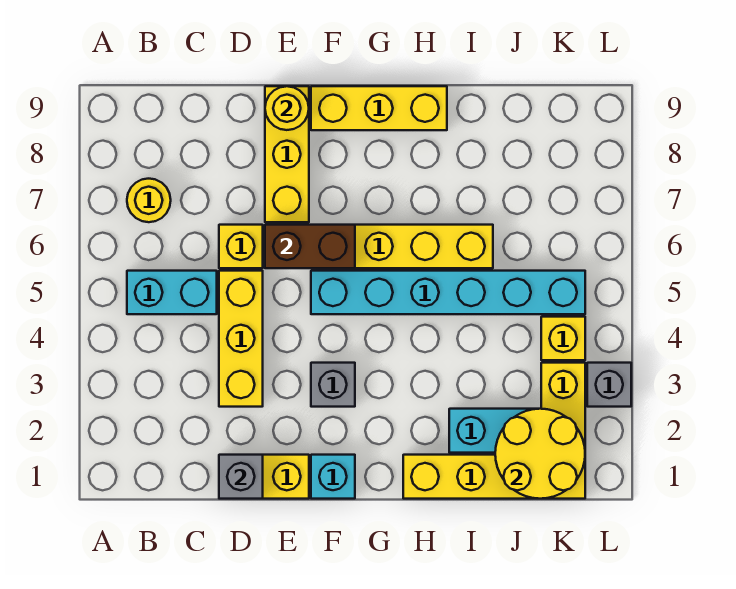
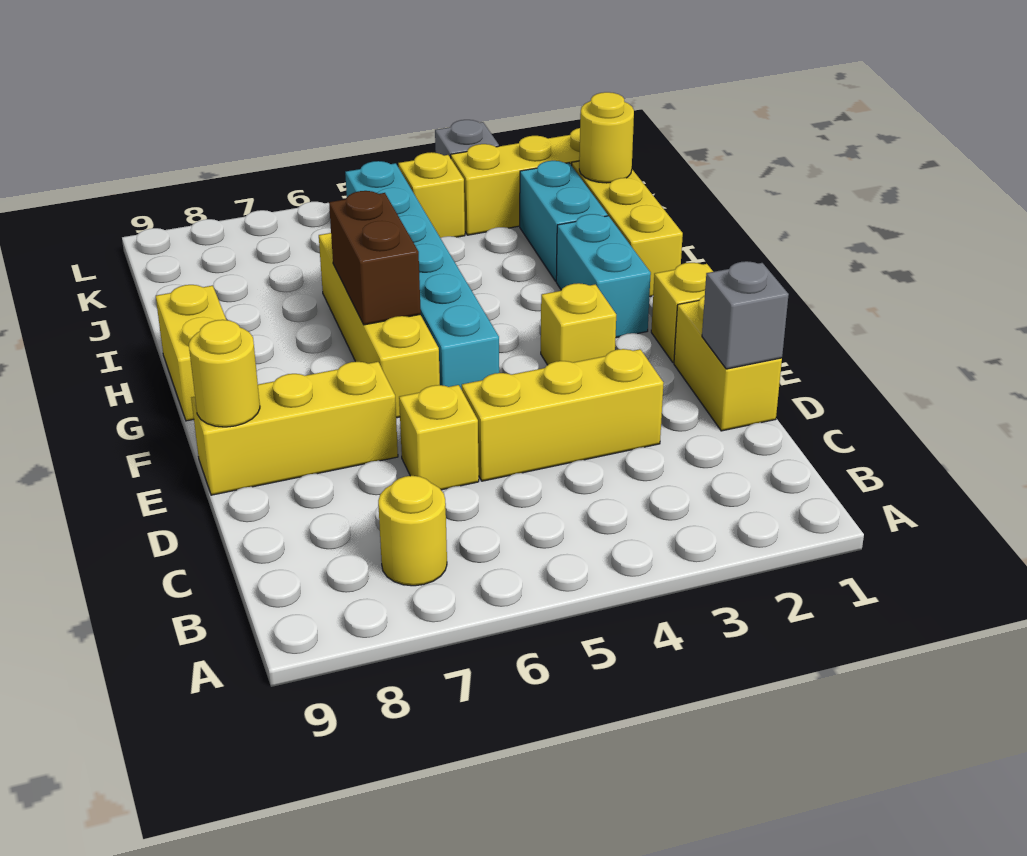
cyan 1x2 brick [127,271,217,314] -> cyan 1x2 brick moved to [556,214,651,338]
brown 1x2 brick [265,225,355,268] -> brown 1x2 brick moved to [329,191,421,325]
cyan 1x1 brick [311,455,355,499] -> yellow 1x1 brick [651,263,713,363]
grey 1x1 brick [311,363,355,407] -> yellow 1x1 brick [541,283,616,365]
yellow 1x3 brick [311,86,447,130] -> yellow 1x2 brick [156,285,226,421]
yellow 2x2 round brick [495,409,585,499] -> yellow 1x1 round brick [579,92,634,183]

